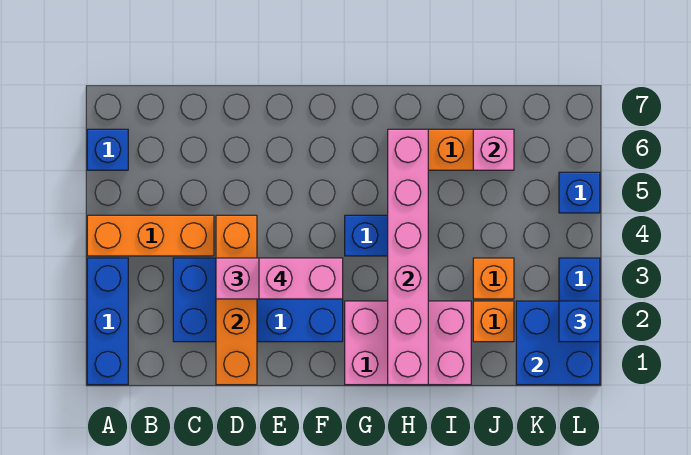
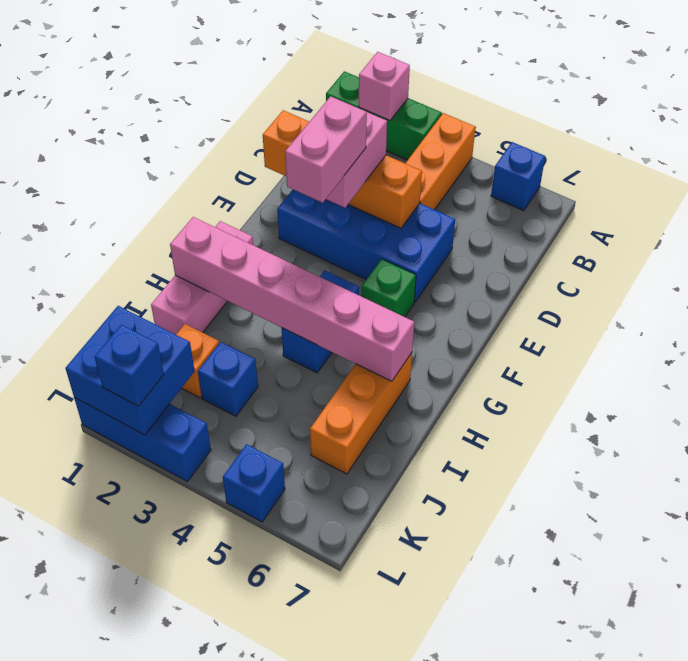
blue 1x3 brick [87,258,128,385] -> green 1x3 brick [326,71,441,160]
blue 2x4 brick [173,258,343,342] -> blue 2x4 brick turned to [277,190,455,302]
none -> green 1x1 brick [362,259,416,317]
pink 2x3 brick [345,301,471,385] -> pink 1x3 brick [151,221,253,335]
orange 1x1 brick [473,258,514,299] -> blue 1x1 brick [198,342,258,416]
pink 1x1 brick [473,129,514,170] -> pink 1x1 brick moved to [359,52,410,120]

